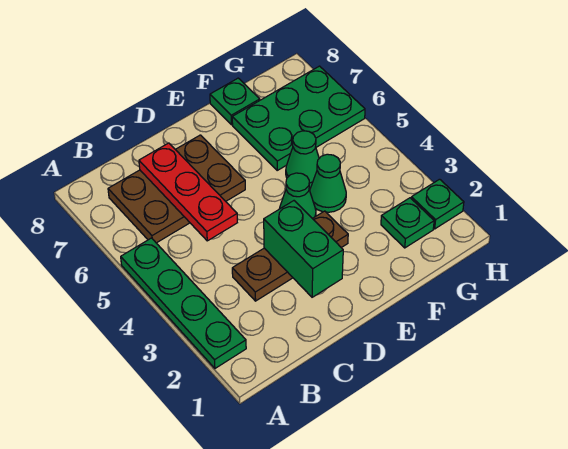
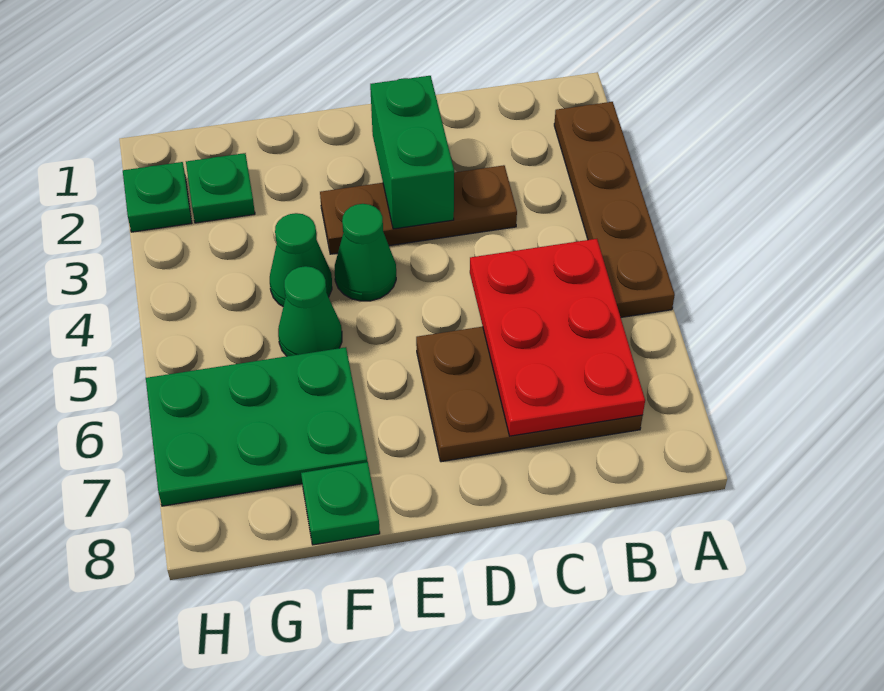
green 1x4 plate [121,238,246,368] -> brown 1x4 plate [554,102,675,317]
red 1x3 plate [139,143,237,241] -> red 2x3 plate [470,239,645,436]

